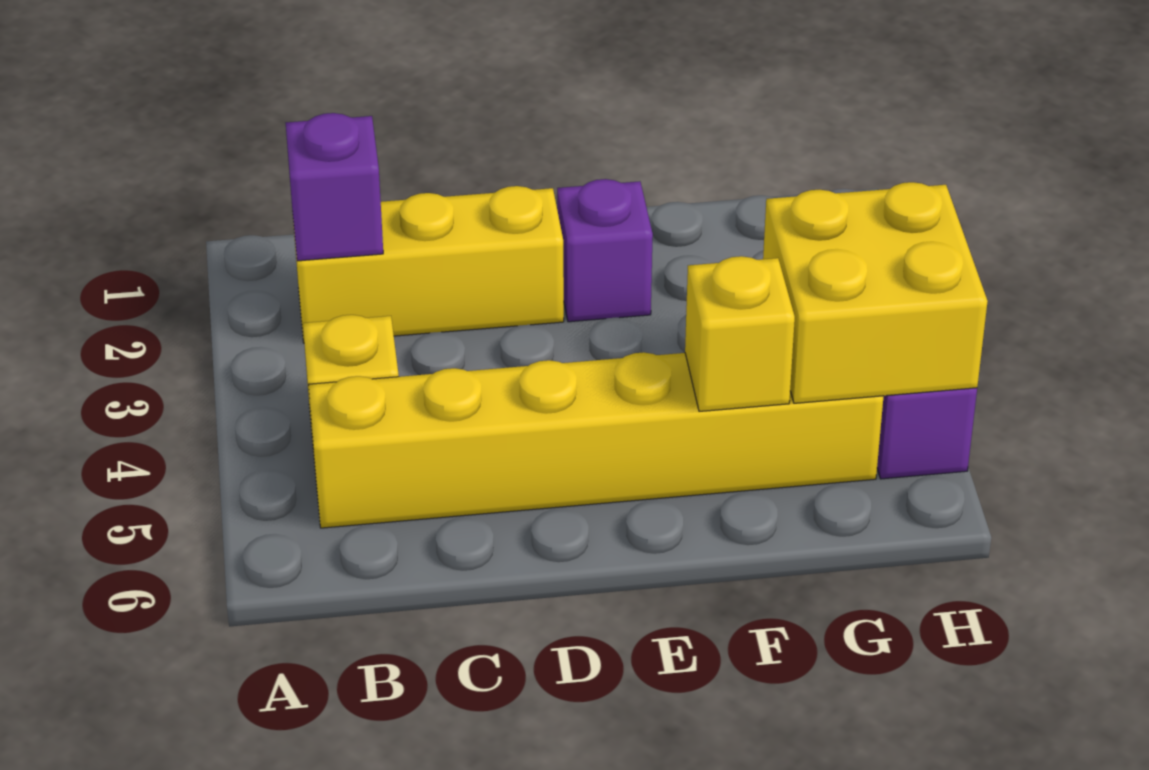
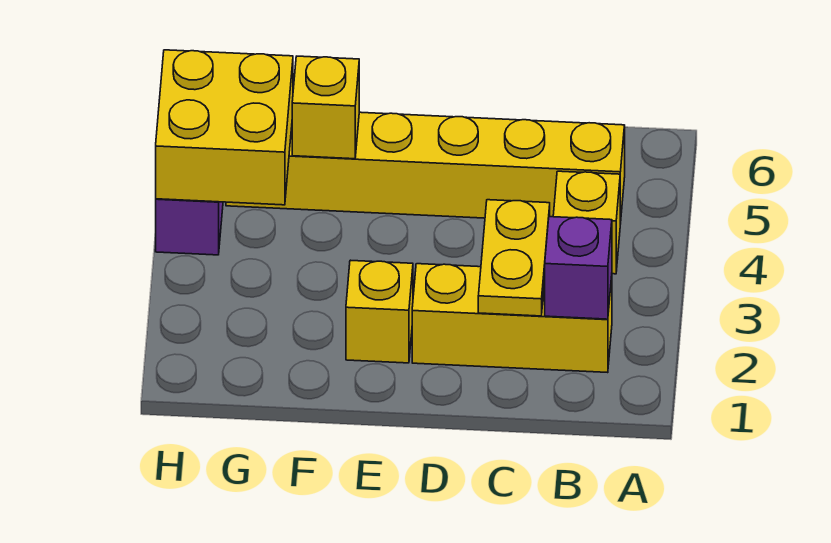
none -> yellow 1x2 plate [478,200,550,316]
purple 1x1 brick [557,179,653,322] -> yellow 1x1 brick [346,260,413,363]

